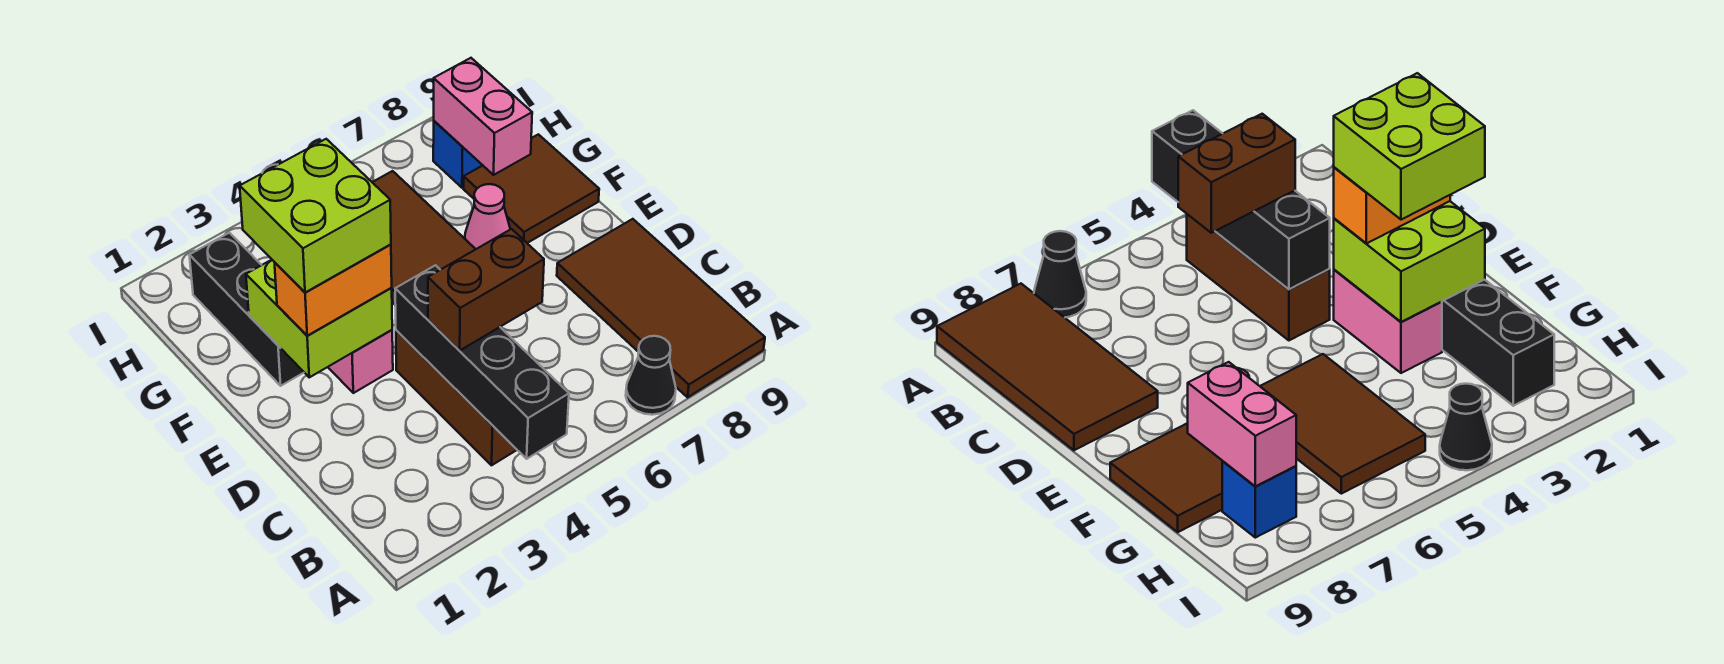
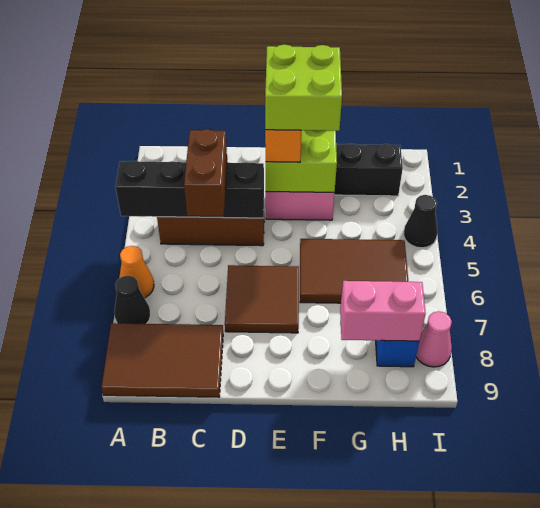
none -> orange 1x1 cone [119,246,154,298]
brown 2x4 tile [557,219,765,397] -> brown 2x3 tile [101,323,223,397]
pink 1x1 cone [465,184,510,249] -> pink 1x1 cone moved to [416,311,452,367]
brown 2x2 tile [464,134,599,243] -> brown 2x2 tile moved to [225,265,299,333]

